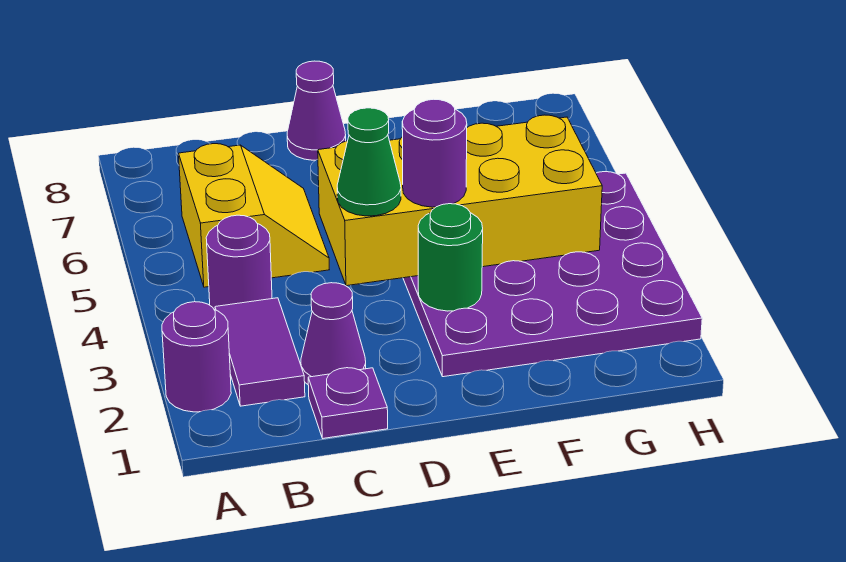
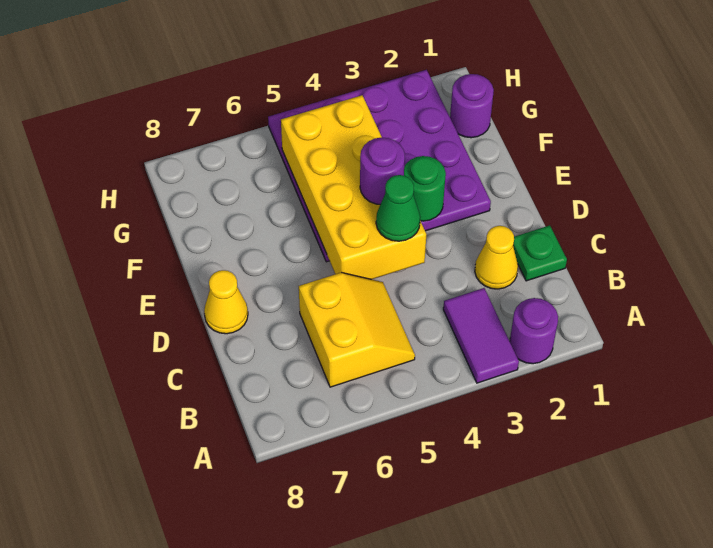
purple 1x2 tile [215,298,305,406] -> purple 1x2 tile turned to [443,288,519,383]
purple 1x1 round brick [206,215,272,310] -> purple 1x1 round brick moved to [450,74,494,138]
yellow 2x2 slope [179,144,329,287] -> yellow 2x2 slope turned to [299,273,415,387]
purple 1x1 plate [308,368,388,438] -> green 1x1 plate [513,225,567,281]
purple 1x1 cone [301,283,366,384] -> yellow 1x1 cone [475,226,518,289]
purple 1x1 cone [287,61,346,160] -> yellow 1x1 cone [204,270,248,334]

